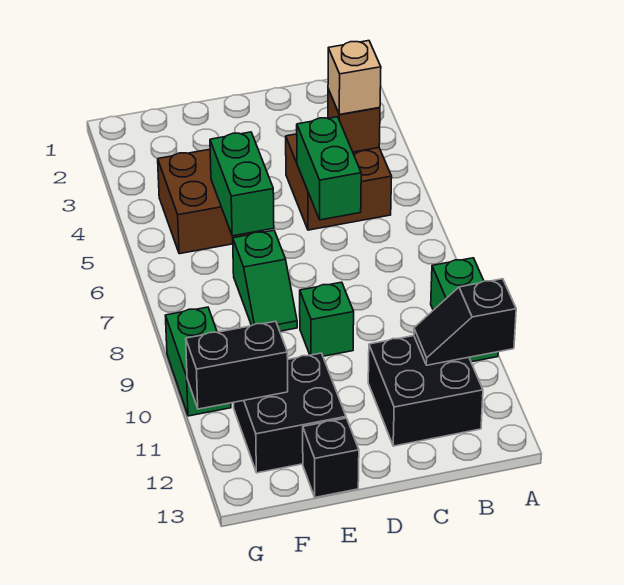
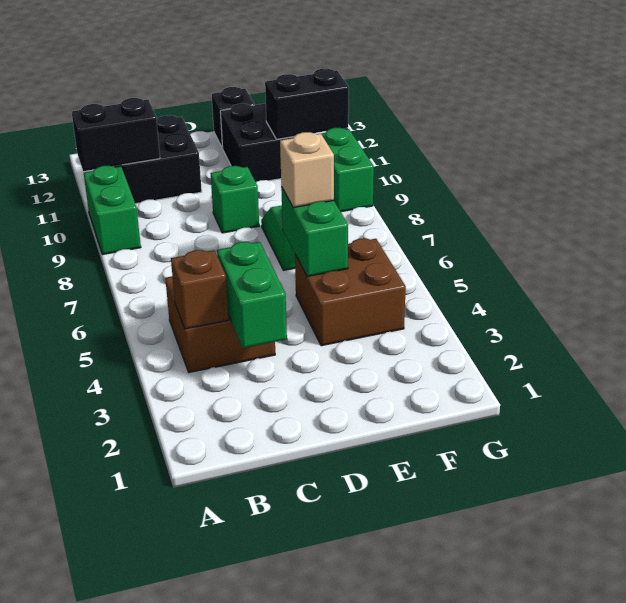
black 1x2 slope [414,279,516,365] -> black 1x2 brick [72,98,160,171]
tan 1x1 brick [328,41,381,115] -> tan 1x1 brick moved to [280,132,334,208]
green 1x2 brick [297,117,361,220] -> green 1x2 brick moved to [217,242,287,348]

